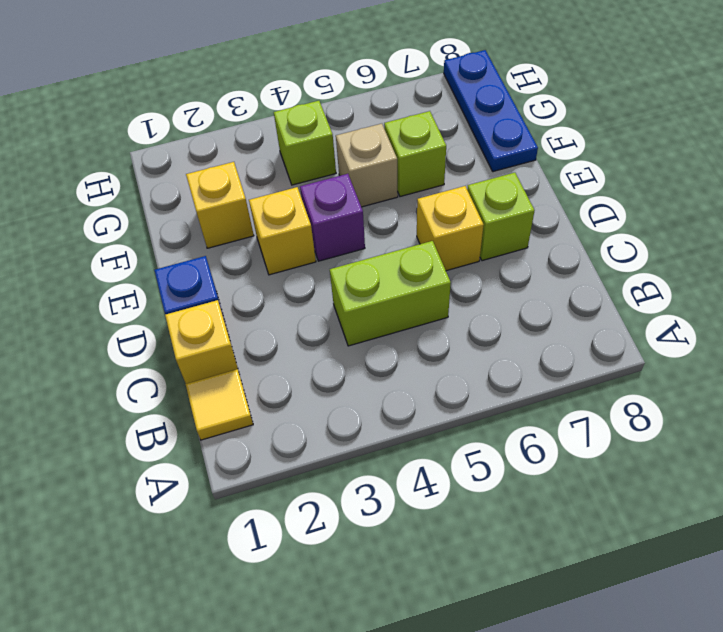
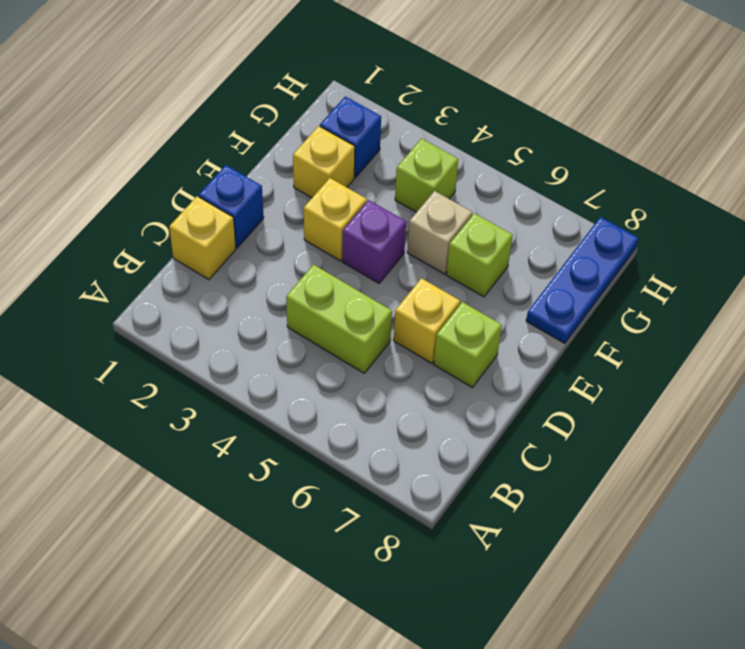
yellow 1x1 tile [186,369,253,440] -> none
none -> blue 1x1 brick [320,96,381,178]

